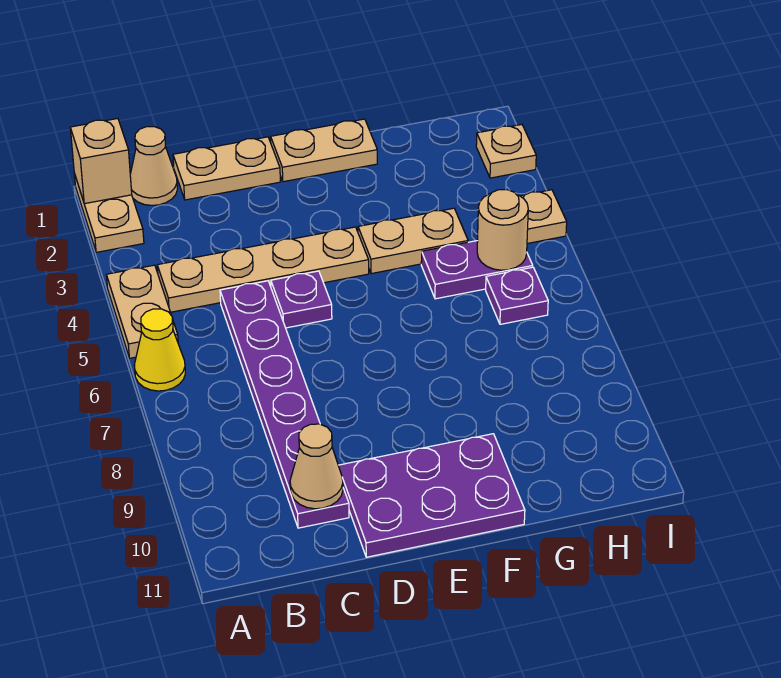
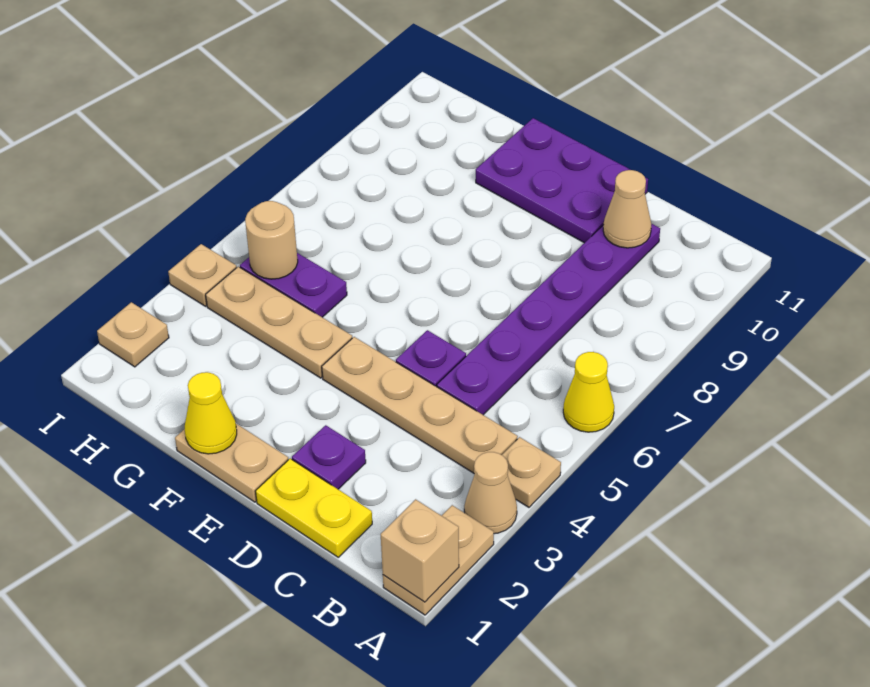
tan 1x2 plate [107,265,178,358] -> tan 1x1 plate [502,437,561,507]
tan 1x1 cone [130,127,177,205] -> tan 1x1 cone moved to [464,452,517,534]
tan 1x2 plate [173,137,280,200] -> yellow 1x2 plate [256,459,372,557]
none -> yellow 1x1 cone [185,372,237,454]
tan 1x2 plate [358,208,468,274] -> tan 1x3 plate [206,267,352,378]
purple 1x1 plate [486,267,548,324] -> purple 1x1 plate moved to [292,425,366,489]

